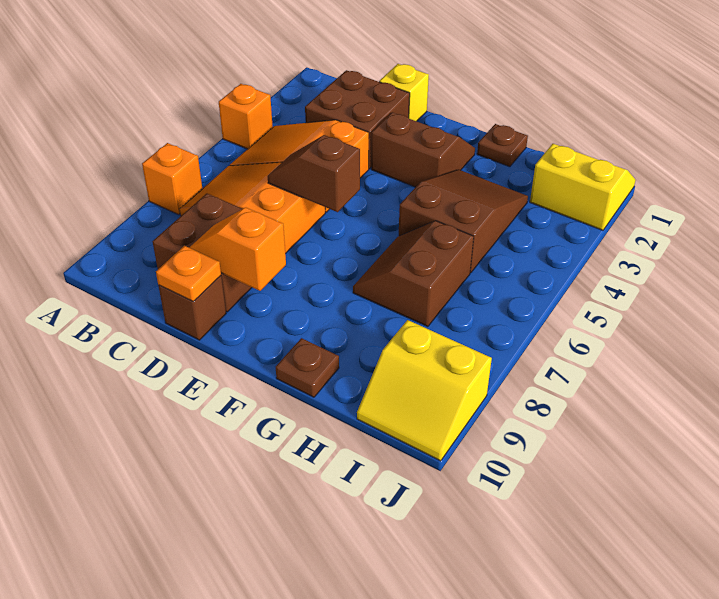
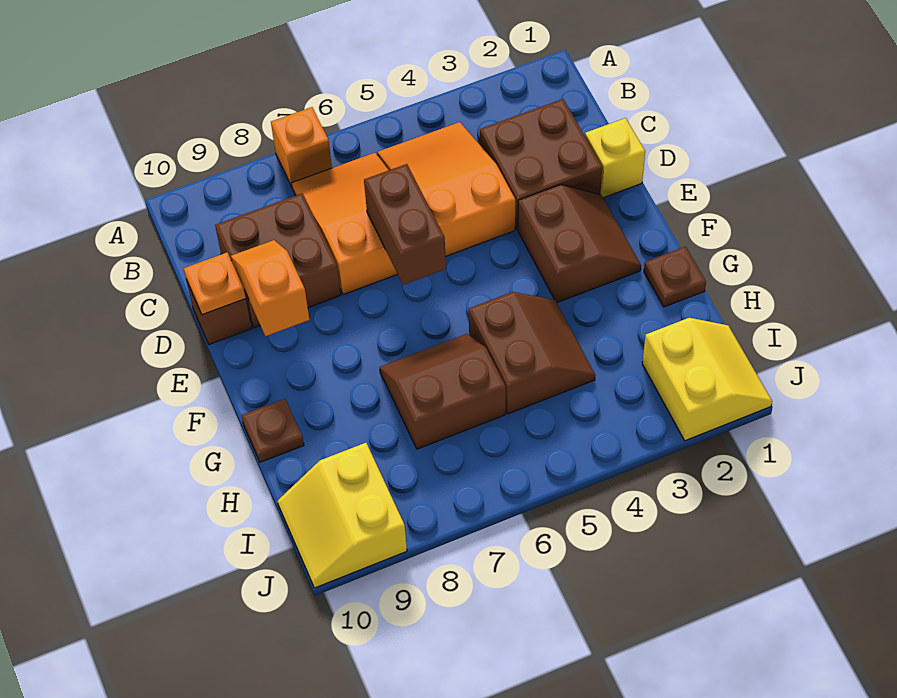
orange 1x1 brick [219,84,273,149] -> none
brown 1x2 slope [268,135,360,212] -> brown 1x2 brick [364,164,446,285]
brown 2x3 slope [399,169,528,273] -> brown 2x2 slope [469,292,595,414]

